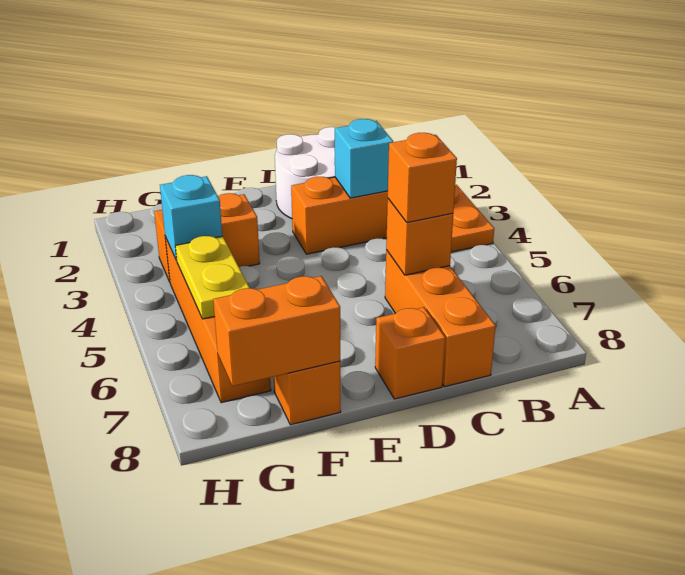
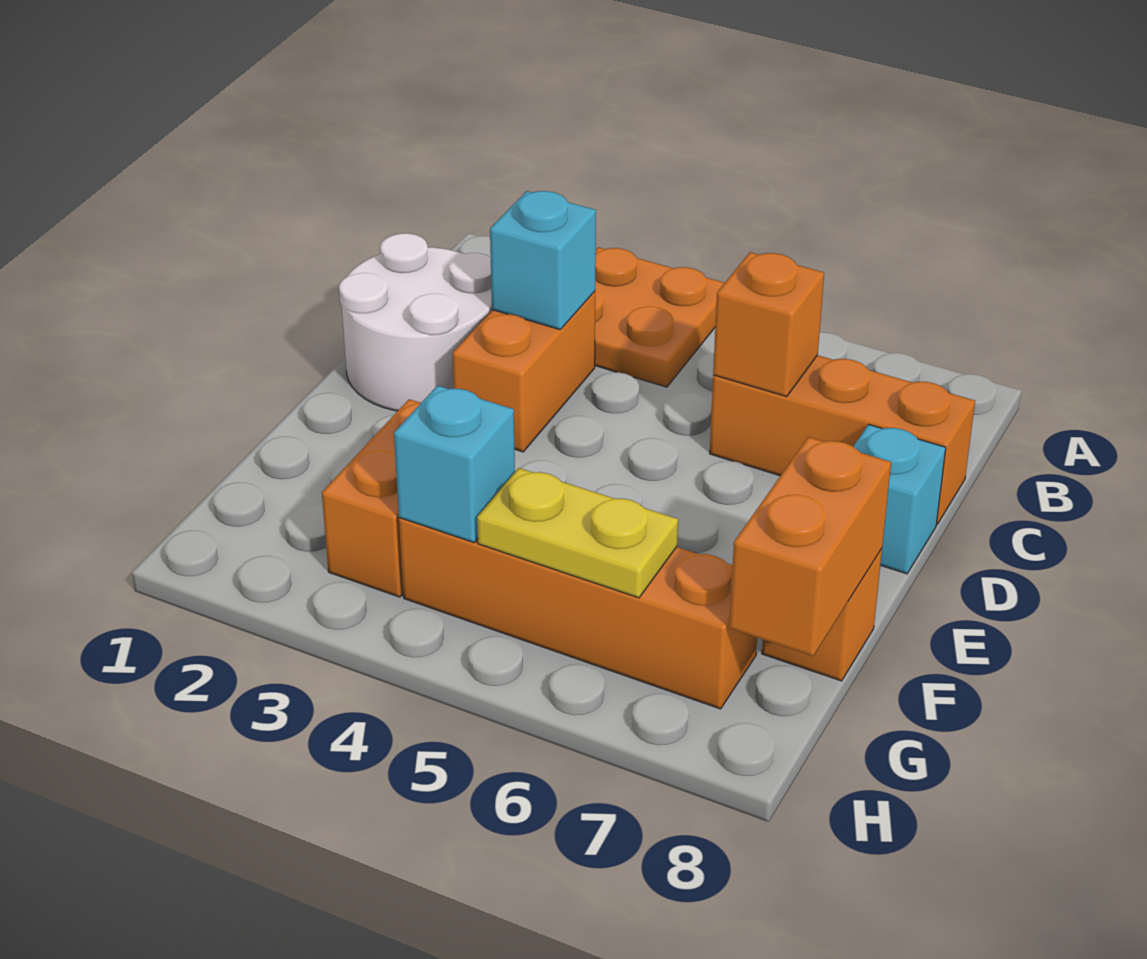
orange 1x1 brick [388,133,457,223] -> none
orange 1x1 brick [375,307,445,399] -> cyan 1x1 brick [853,424,946,574]

